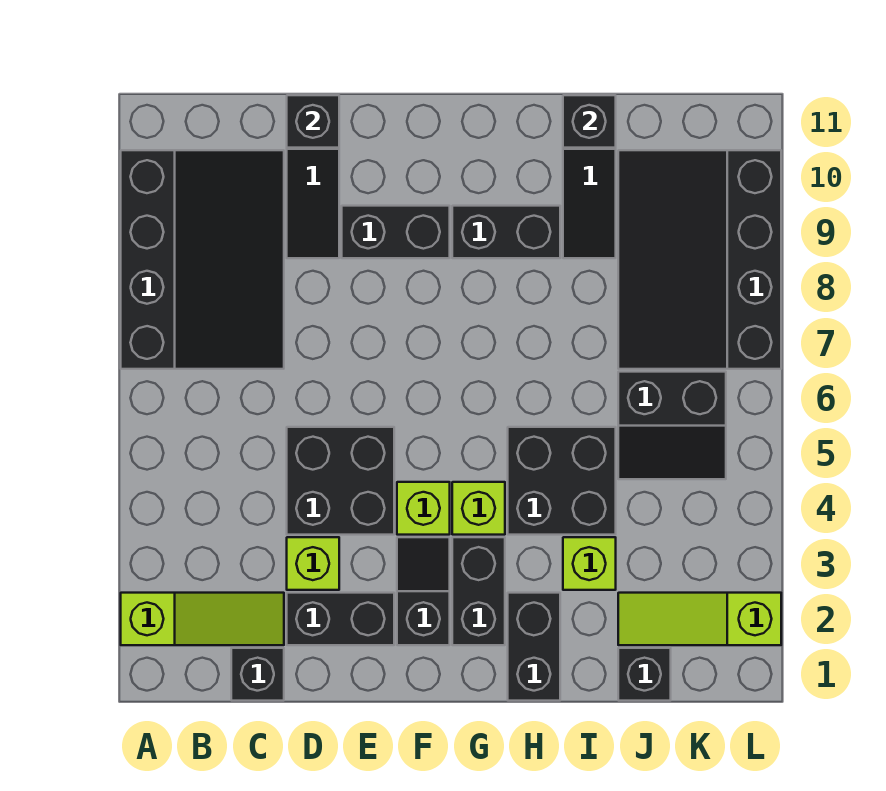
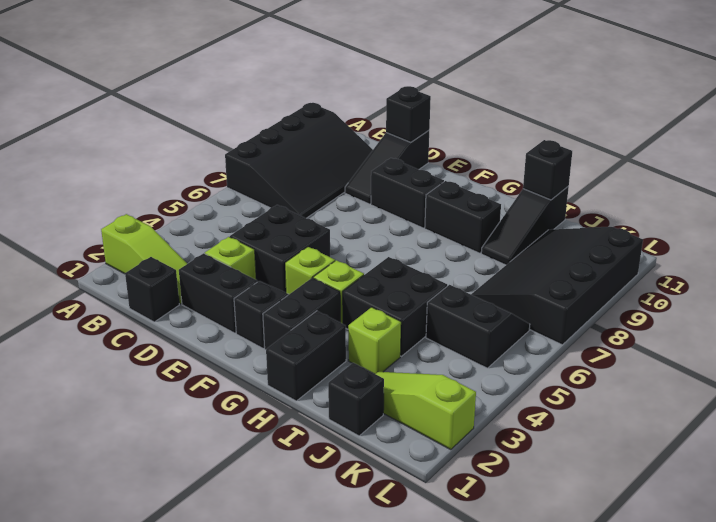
black 2x2 slope [618,372,726,479] -> black 2x2 slope turned to [426,285,530,368]

